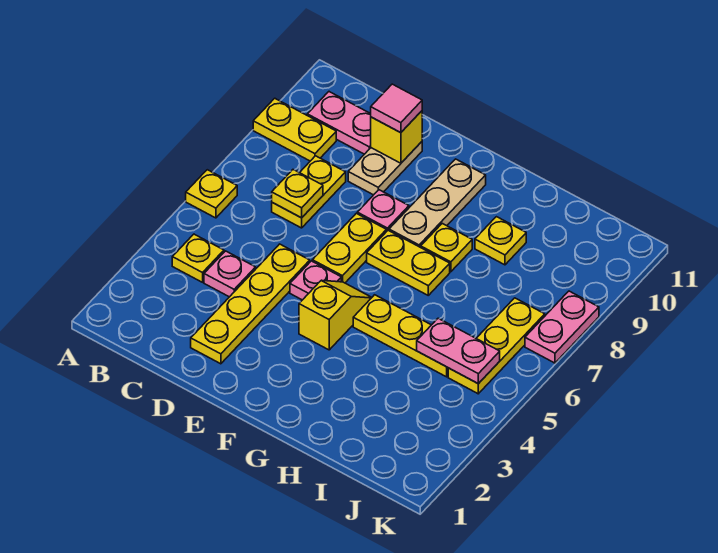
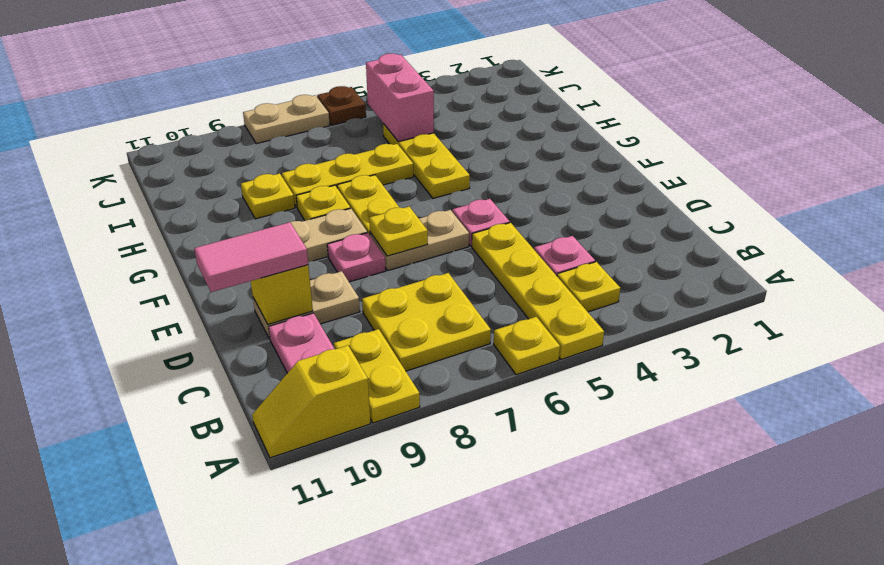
yellow 1x2 plate [272,156,346,228] -> yellow 2x2 plate [362,273,491,371]
yellow 1x1 plate [272,170,323,218] -> yellow 1x1 plate moved to [369,206,428,256]
yellow 1x4 plate [191,244,310,364] -> yellow 1x4 plate turned to [472,223,604,359]
pink 1x1 tile [371,84,422,133] -> pink 1x2 tile [194,222,308,292]
yellow 1x2 plate [312,213,386,283] -> tan 1x2 plate [370,210,469,270]
yellow 1x2 slope [299,280,372,350] -> yellow 1x2 slope moved to [252,345,370,458]
pink 1x2 plate [417,318,500,384] -> pink 1x2 brick [366,54,434,142]
yellow 1x3 plate [448,298,545,394] -> yellow 1x3 plate moved to [282,144,414,207]
none -> brown 1x1 plate [317,86,366,125]
pink 1x2 plate [525,291,599,363] -> tan 1x2 plate [243,95,330,144]

